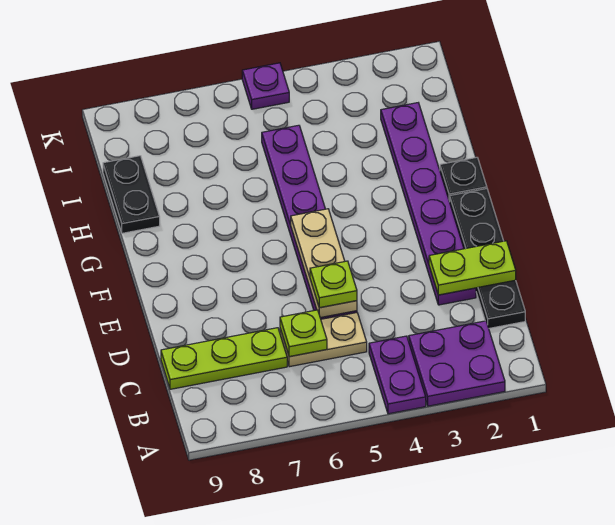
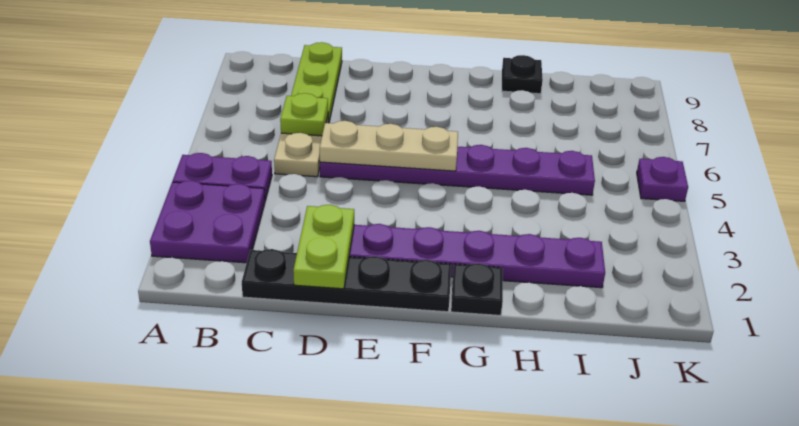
lime 1x1 plate [310,261,357,308] -> none
black 1x2 plate [103,156,160,233] -> black 1x1 plate [502,55,543,94]

